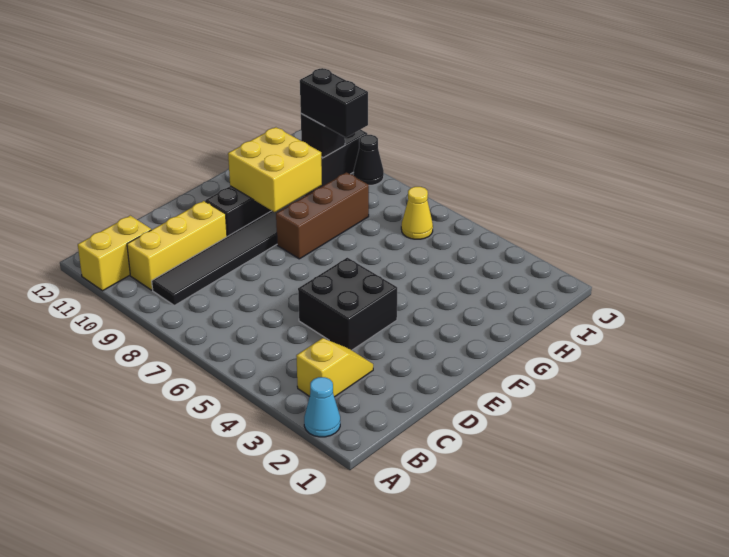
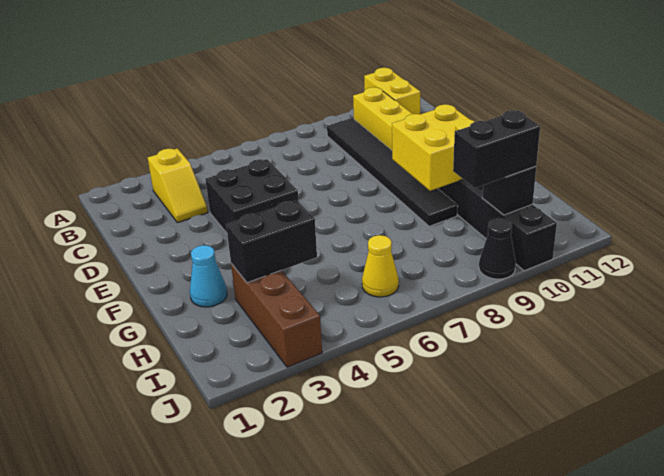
cyan 1x1 cone [304,377,340,437] -> cyan 1x1 cone moved to [190,245,227,307]
brown 1x3 brick [276,172,369,259] -> brown 1x3 brick moved to [231,264,322,367]
none -> black 1x2 brick [226,200,317,283]

